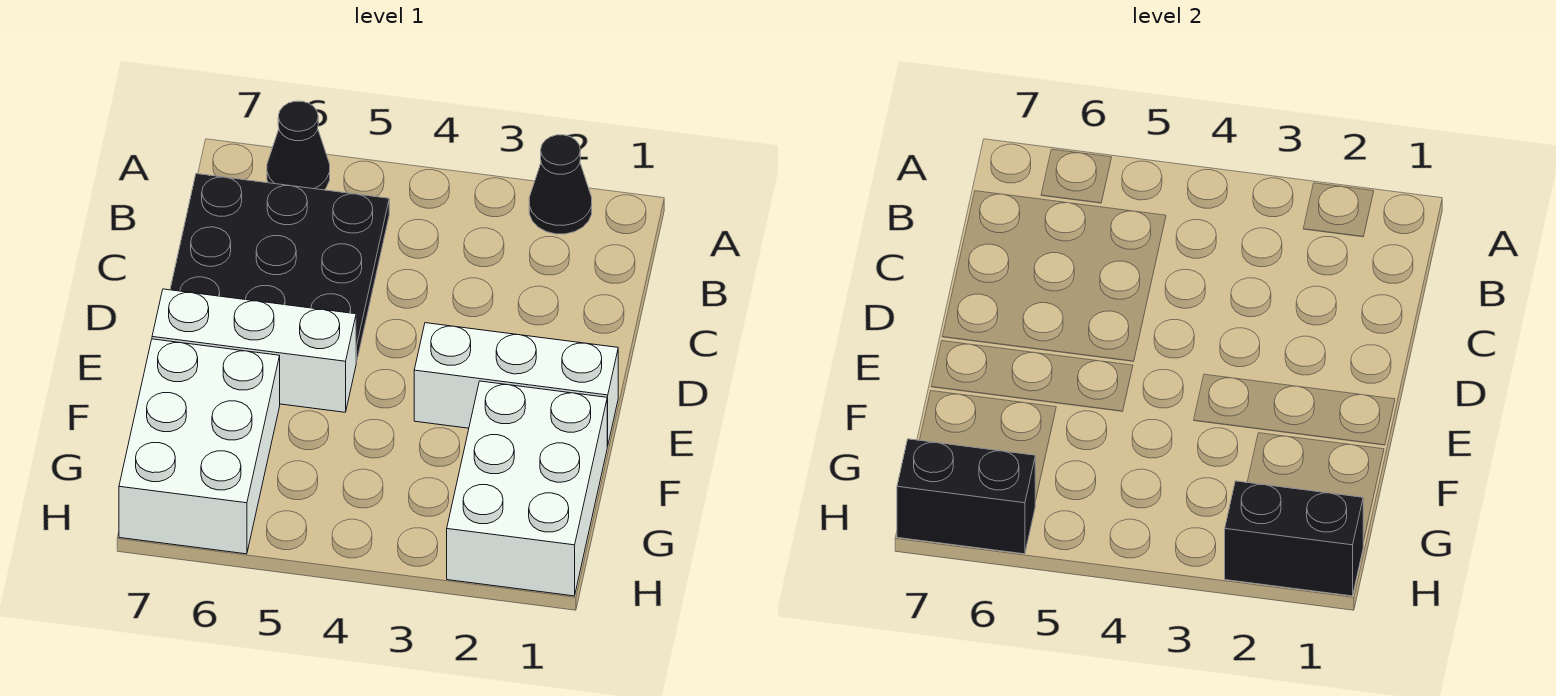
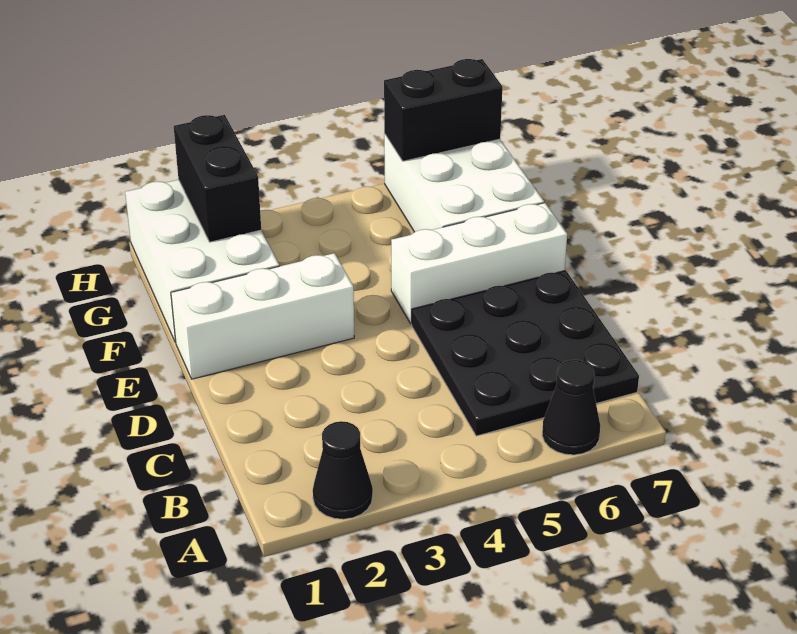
black 1x2 brick [1225,481,1363,596] -> black 1x2 brick turned to [174,115,261,242]

